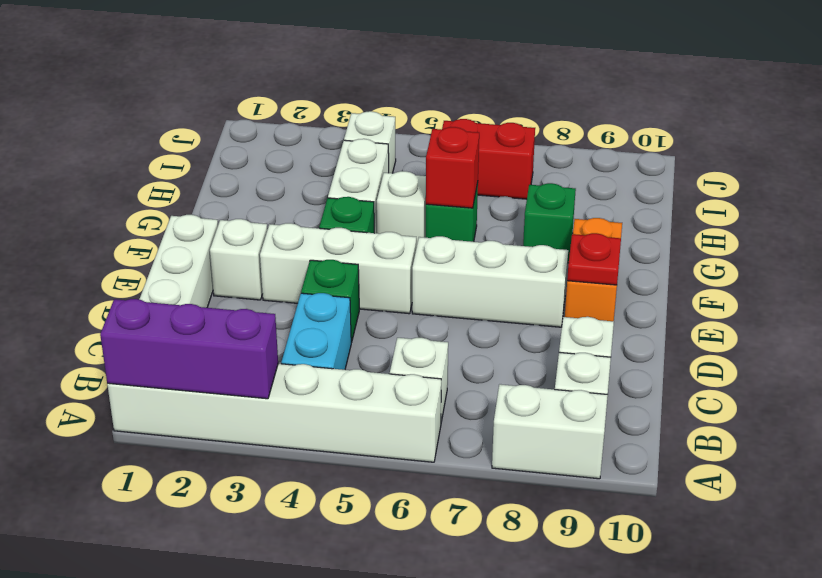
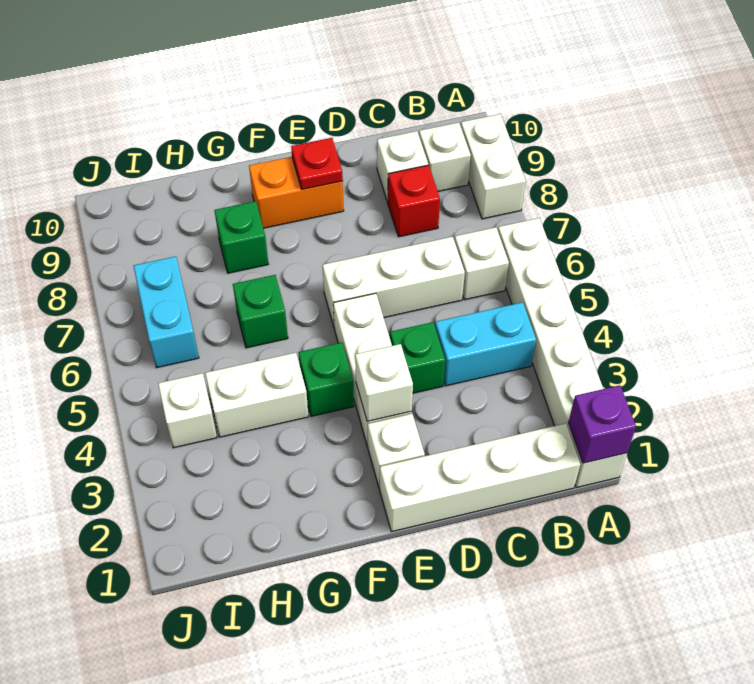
purple 1x3 brick [100,299,278,399] -> purple 1x1 brick [568,385,636,463]
white 1x3 brick [412,236,568,327] -> white 1x3 brick turned to [323,237,465,326]
white 1x1 brick [377,171,426,248] -> white 1x1 brick moved to [355,344,413,421]
red 1x1 brick [426,127,479,208] -> red 1x1 brick moved to [388,165,440,237]
red 1x2 brick [442,119,535,199] -> cyan 1x2 brick [134,256,199,368]

